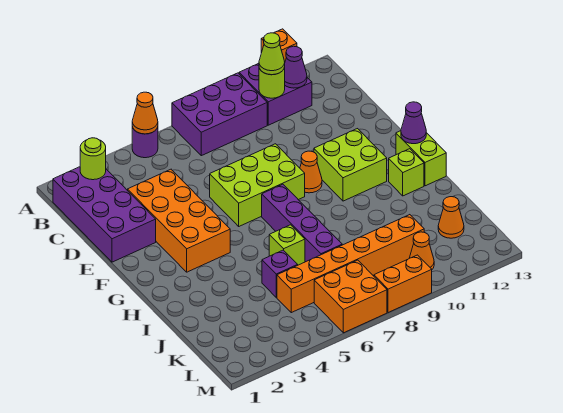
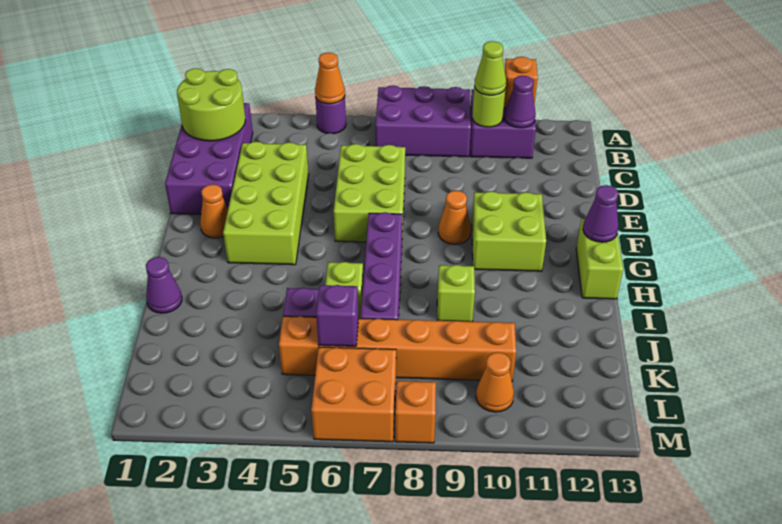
lime 1x1 round brick [80,138,106,180] -> lime 2x2 round brick [177,68,245,141]
orange 2x4 brick [128,169,230,272] -> lime 2x4 brick [223,142,309,265]
lime 2x3 brick [210,144,305,226] -> lime 2x3 brick turned to [334,144,405,242]
lime 1x1 brick [389,149,424,196] -> lime 1x1 brick moved to [437,265,475,322]
none -> purple 1x1 cone [146,257,182,313]
none -> purple 1x1 brick [316,285,359,346]
orange 1x1 cone [438,197,464,238] -> orange 1x1 cone moved to [200,184,228,238]
orange 1x2 brick [374,255,432,313] -> orange 1x1 brick [395,381,436,443]

